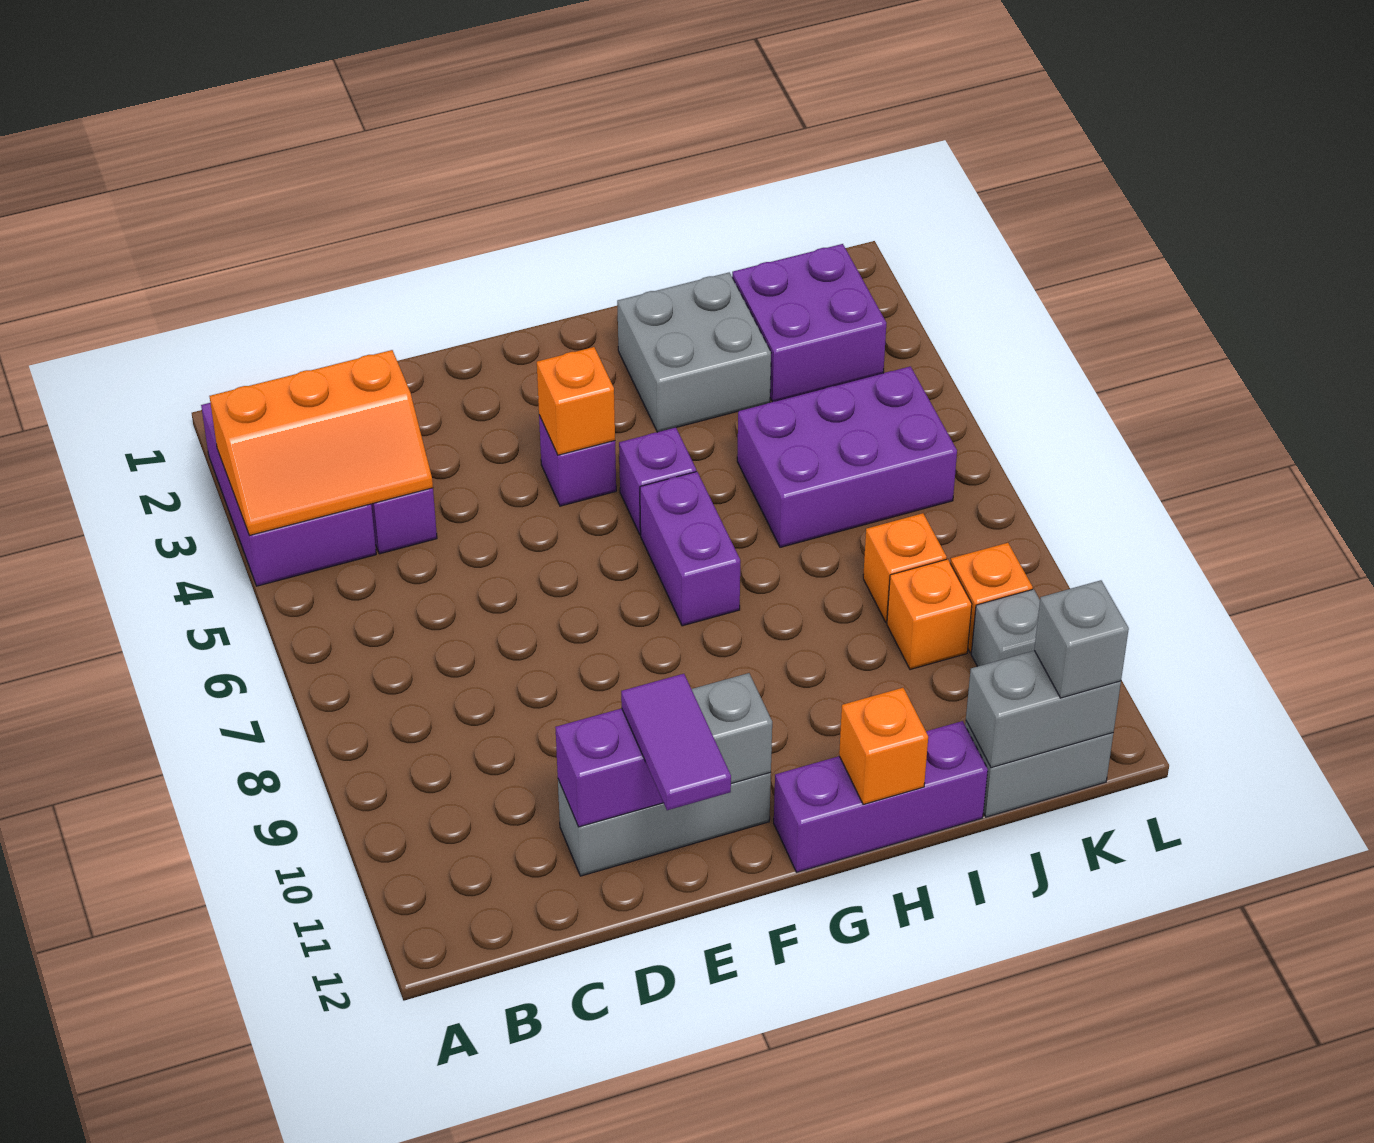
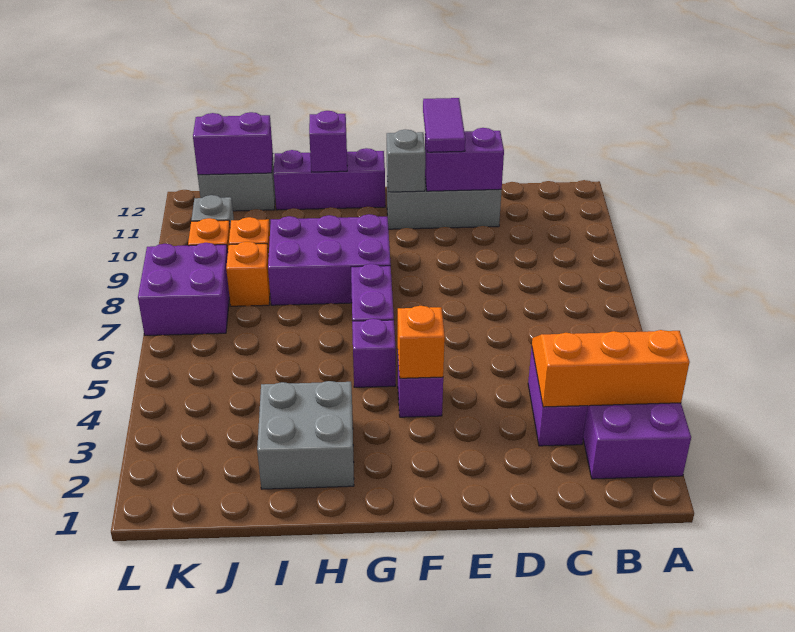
orange 1x1 brick [839,688,928,805] -> purple 1x1 brick [309,111,347,172]
purple 2x3 brick [737,366,957,547] -> purple 2x3 brick moved to [268,214,391,305]
purple 2x2 brick [732,244,886,402] -> purple 2x2 brick moved to [138,243,229,335]
grey 1x2 brick [966,651,1121,768] -> purple 1x2 brick [193,112,273,175]
grey 1x1 brick [1034,580,1129,698] -> none

